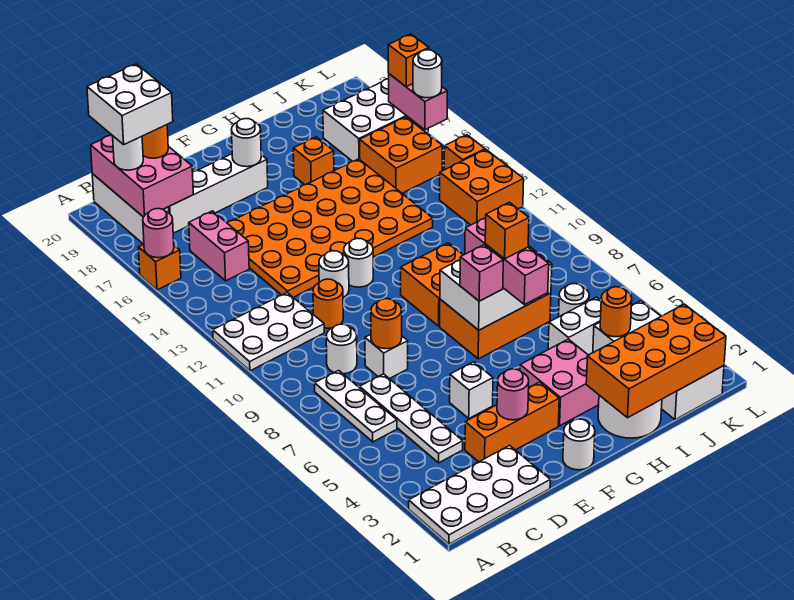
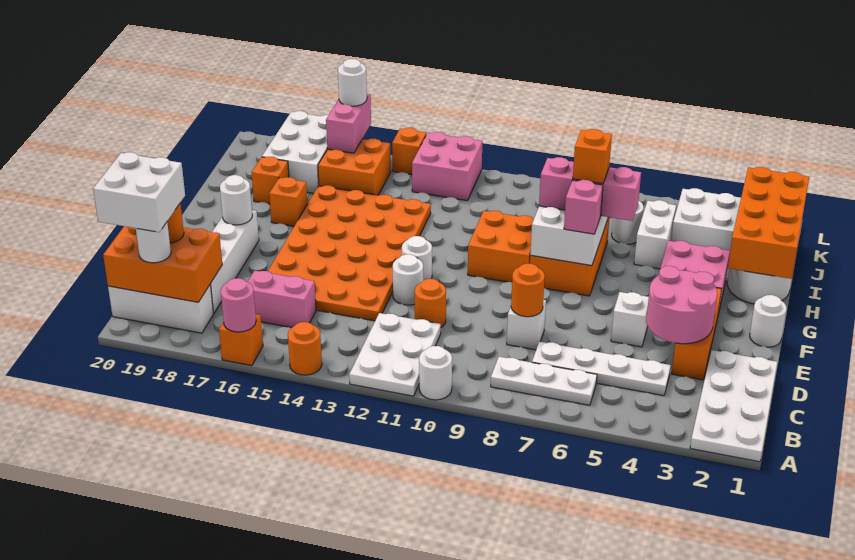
pink 2x3 brick [91,135,193,217] -> orange 2x3 brick [103,226,222,302]
white 1x1 round brick [326,324,357,374] -> white 1x1 round brick moved to [419,346,452,400]
pink 1x1 round brick [497,369,529,420] -> pink 2x2 round brick [646,266,717,344]
orange 1x1 round brick [600,287,632,337] -> orange 1x1 round brick moved to [288,322,322,375]
orange 2x2 brick [440,150,524,225] -> pink 2x2 brick [412,132,482,201]
pink 1x2 brick [389,74,447,130] -> pink 1x2 brick turned to [326,94,371,153]
orange 1x1 brick [388,34,429,87] -> orange 1x1 brick moved to [251,157,289,204]

